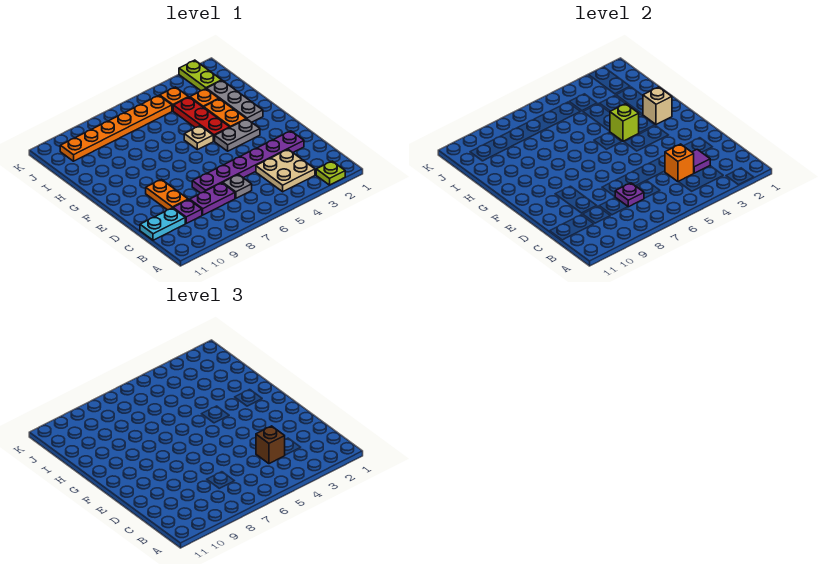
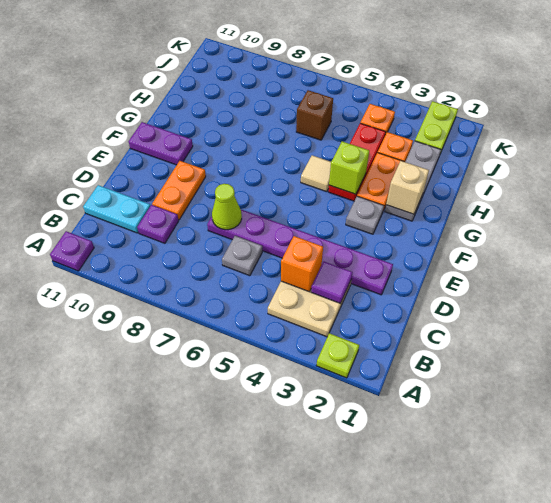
brown 1x1 brick [256,426,285,464] -> brown 1x1 brick moved to [296,90,333,140]
purple 1x2 plate [190,183,235,215] -> purple 1x2 plate moved to [129,122,193,165]
purple 1x1 plate [615,183,644,207] -> purple 1x1 plate moved to [50,231,94,271]
none -> lime 1x1 cone [212,184,242,230]
grey 1x2 plate [215,119,260,151] -> grey 1x1 plate [346,196,384,234]
tan 1x1 plate [184,126,213,150] -> tan 1x1 tile [301,155,331,192]
orange 1x6 plate [60,96,172,161] -> none

